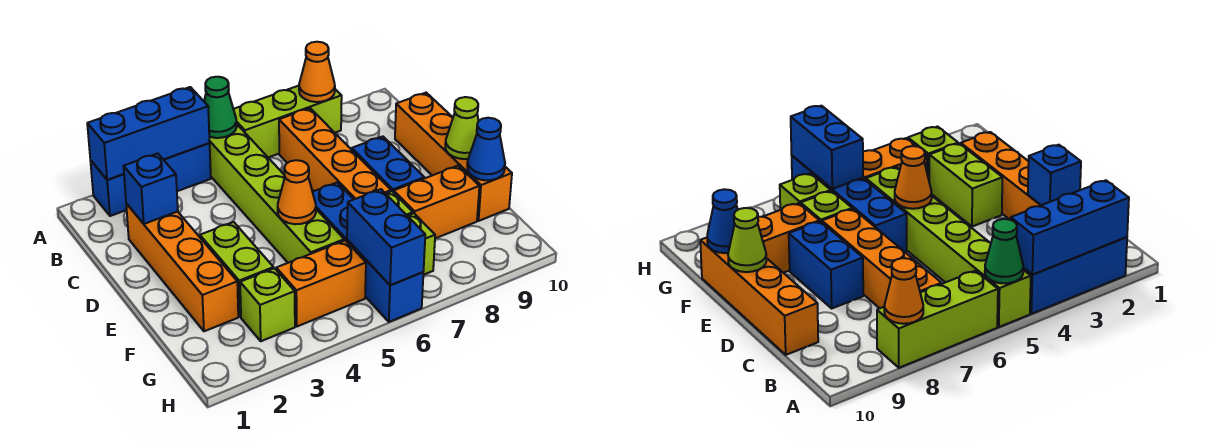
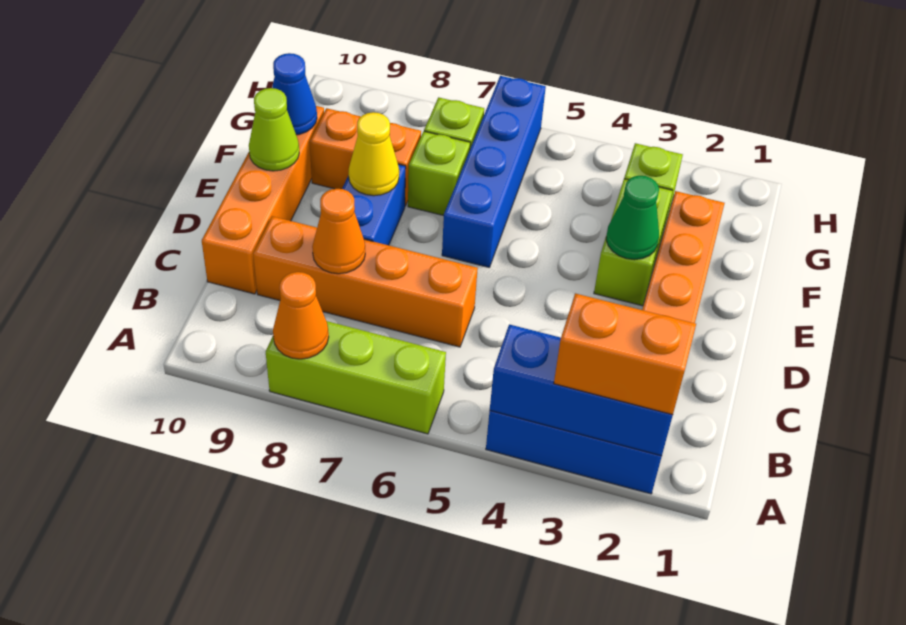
lime 1x6 brick [209,124,344,263] -> none
green 1x1 cone [204,77,237,138] -> green 1x1 cone moved to [606,176,659,260]
orange 1x4 brick [279,108,391,199] -> orange 1x4 brick turned to [253,216,478,347]
blue 1x1 brick [124,153,178,224] -> none
orange 1x1 cone [278,160,316,224] -> orange 1x1 cone moved to [312,189,365,274]
none -> yellow 1x1 cone [349,112,399,196]
orange 1x2 brick [276,240,366,326] -> orange 1x2 brick moved to [554,293,696,415]
blue 1x2 brick [347,189,425,285] -> none

